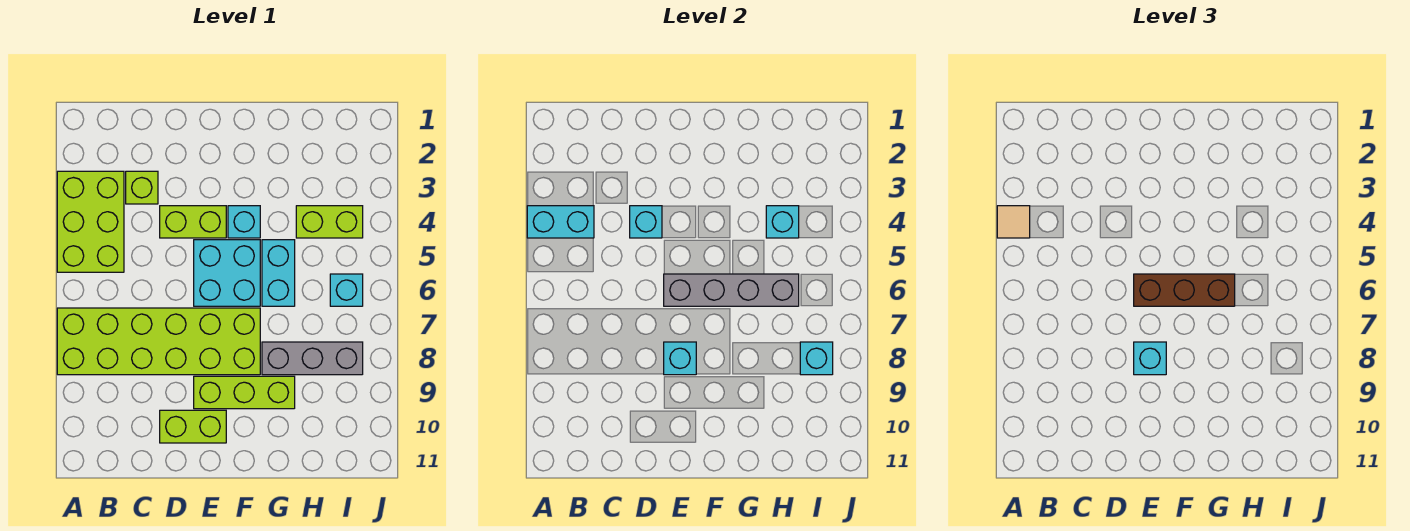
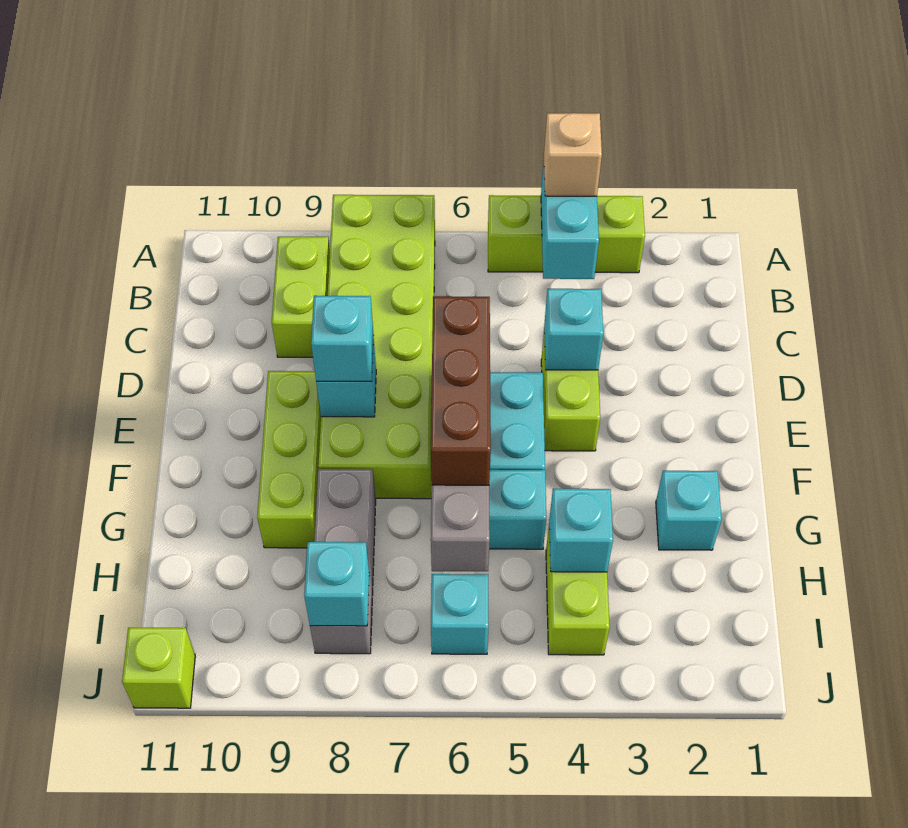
lime 2x3 brick [57,171,124,272] -> lime 1x3 brick [488,195,645,273]
tan 1x1 tile [997,206,1030,238] -> tan 1x1 brick [544,113,602,196]
lime 1x1 brick [126,171,158,204] -> lime 1x1 brick moved to [122,628,195,708]
lime 1x2 brick [160,410,226,443] -> lime 1x2 brick moved to [272,237,330,357]
cyan 1x1 brick [228,206,260,238] -> cyan 1x1 brick moved to [656,471,722,550]

